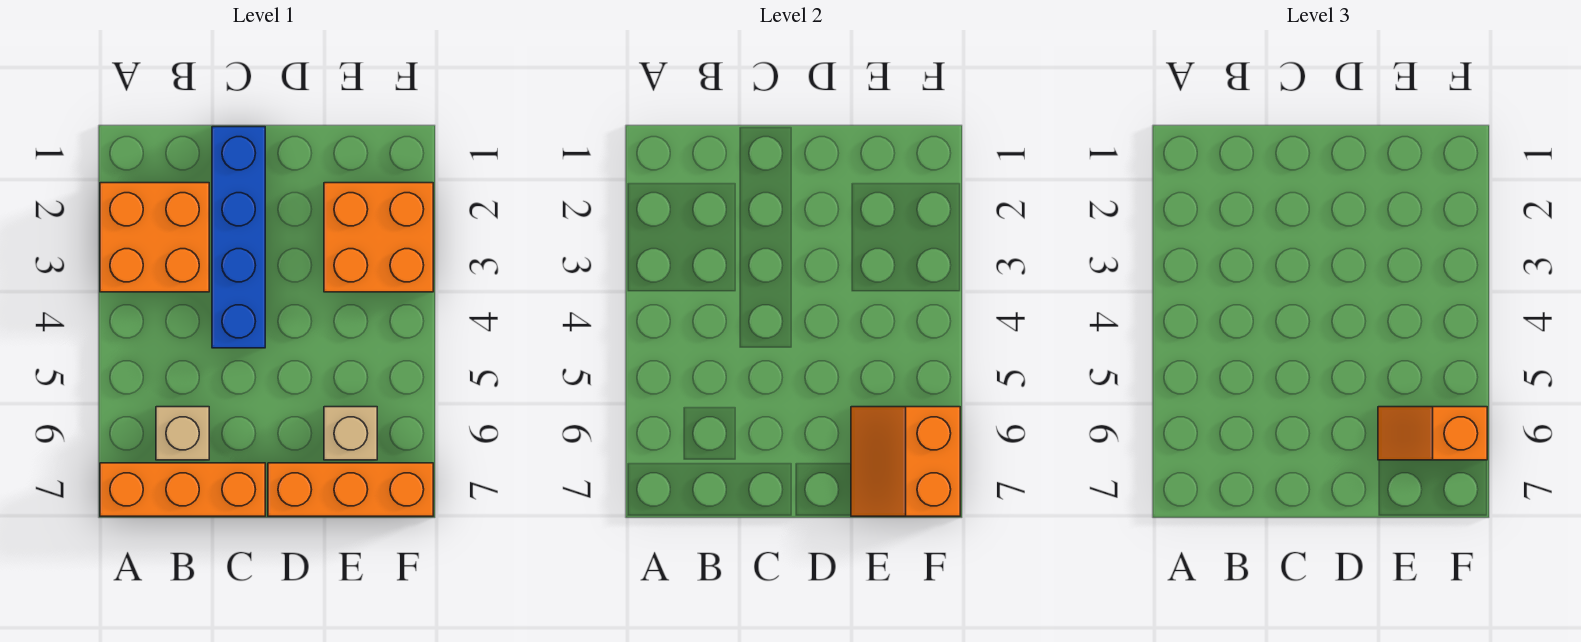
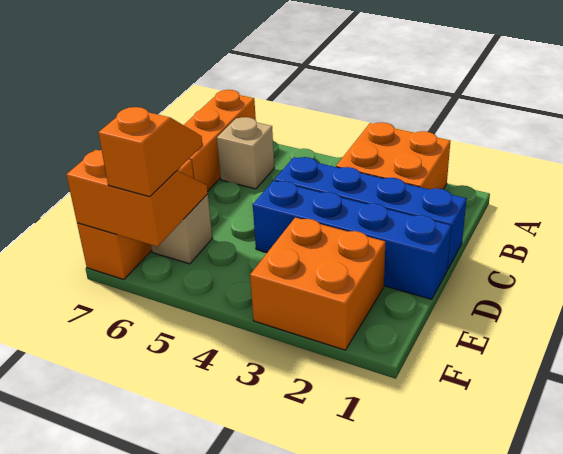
none -> blue 1x4 brick [253,181,451,299]

